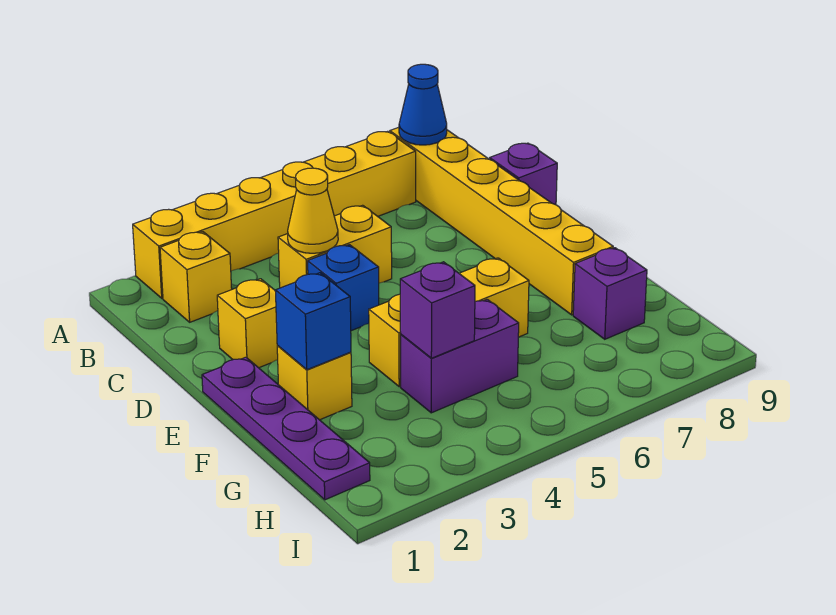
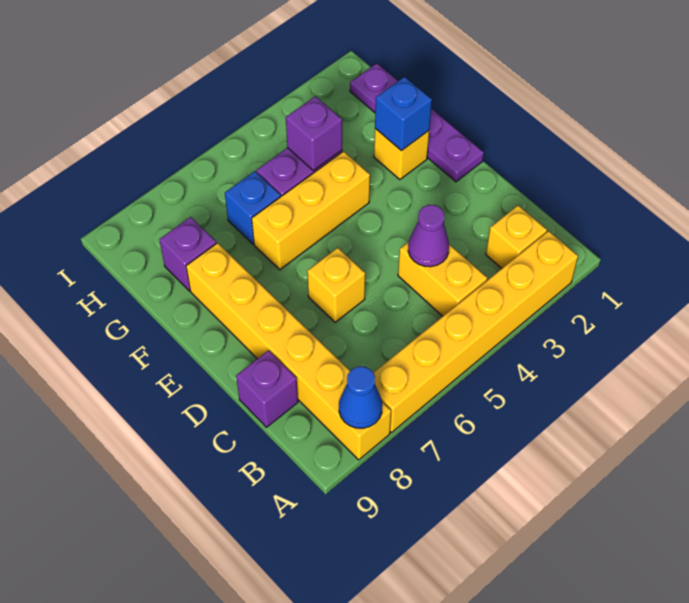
yellow 1x2 brick [278,205,392,288] -> yellow 1x2 brick turned to [398,242,487,316]
yellow 1x1 cone [288,168,338,253] -> purple 1x1 cone [408,205,449,267]
yellow 1x1 brick [217,279,278,368] -> yellow 1x1 brick moved to [307,248,365,322]
blue 1x1 brick [308,245,379,331] -> blue 1x1 brick moved to [225,171,281,244]

